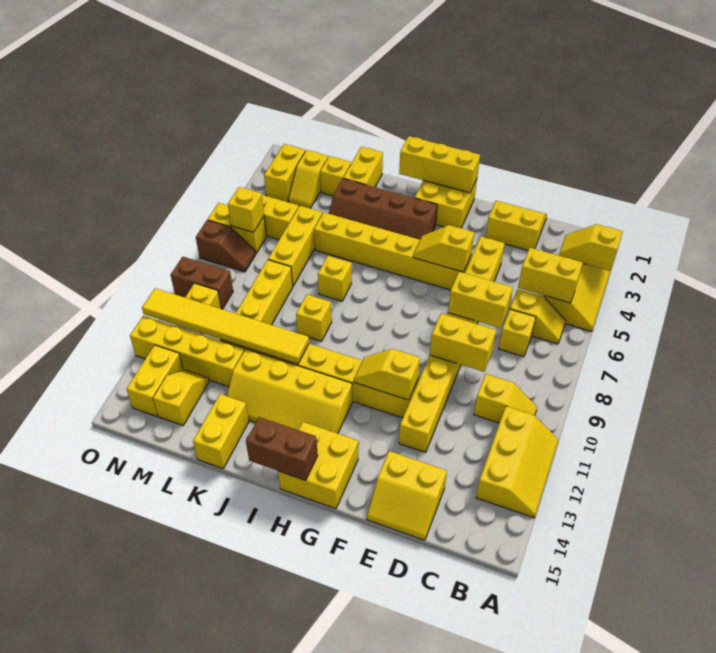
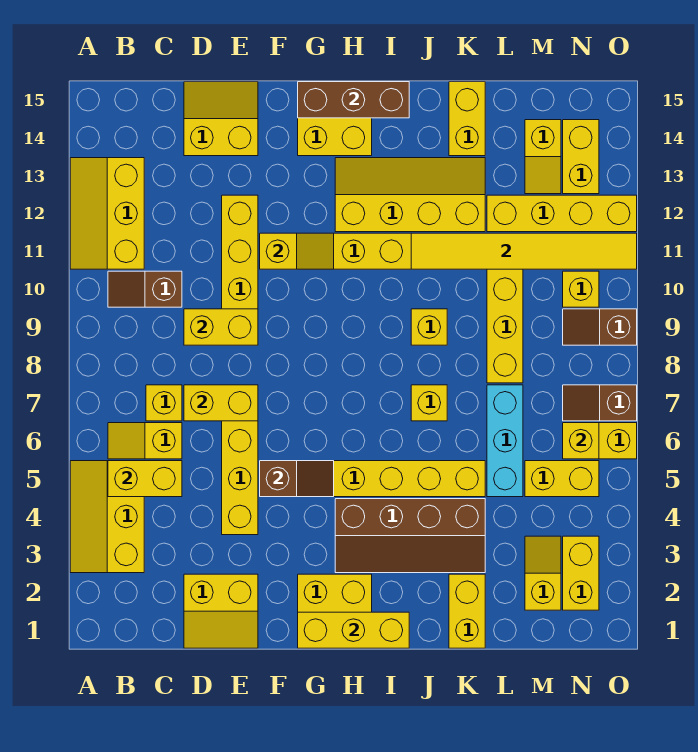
yellow 1x2 slope [559,224,623,271] -> none
yellow 1x2 slope [474,374,537,423] -> brown 1x2 slope [108,271,182,307]
yellow 1x2 slope [413,225,474,272] -> brown 1x2 slope [260,461,334,497]
brown 2x4 slope [329,179,437,240] -> brown 2x4 slope turned to [335,499,485,573]
brown 1x2 brick [246,417,318,480] -> brown 1x3 brick [298,82,409,118]
yellow 1x1 brick [320,156,351,196] -> none
yellow 1x3 brick [268,206,322,286] -> cyan 1x3 brick [487,385,523,497]
brown 1x2 brick [171,257,233,309] -> brown 1x2 slope [563,309,637,345]

